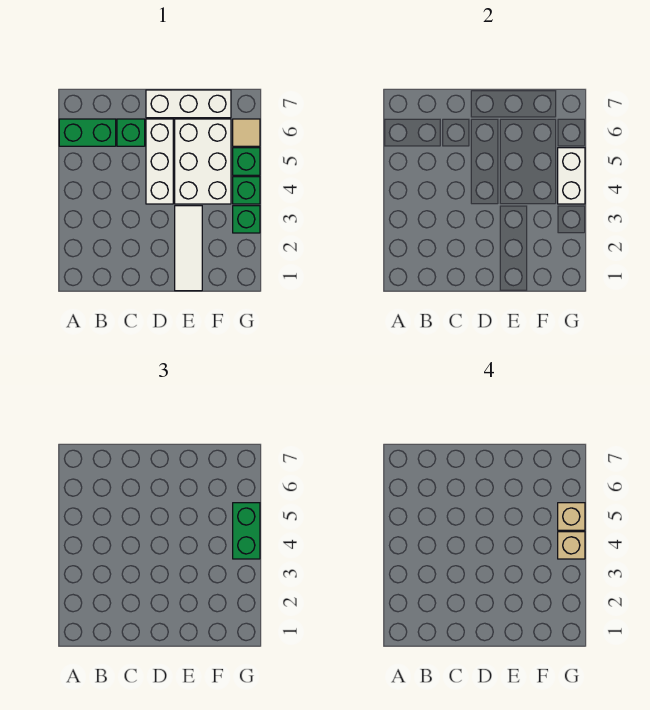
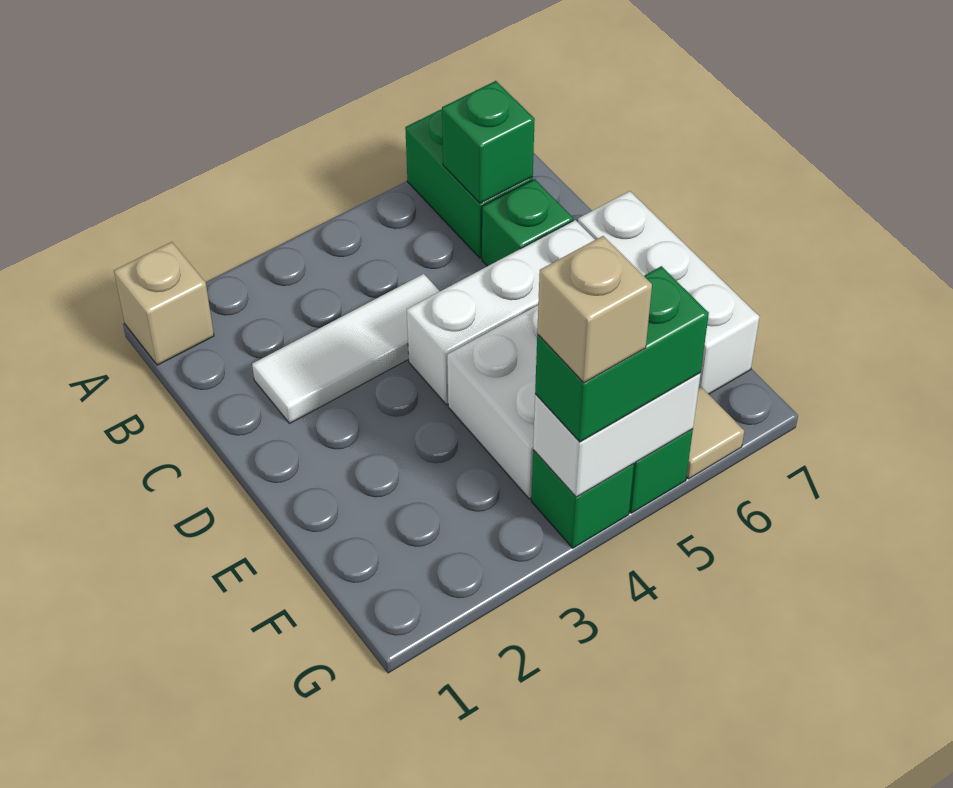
white 1x3 tile [175,206,202,291] -> white 1x3 tile moved to [252,274,440,423]
green 1x1 brick [233,206,260,233] -> green 1x1 brick moved to [442,81,535,203]
tan 1x1 brick [558,503,585,530] -> tan 1x1 brick moved to [114,242,214,365]

